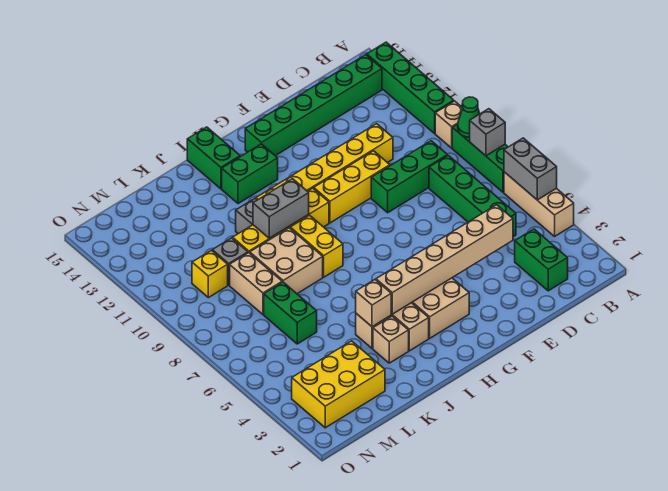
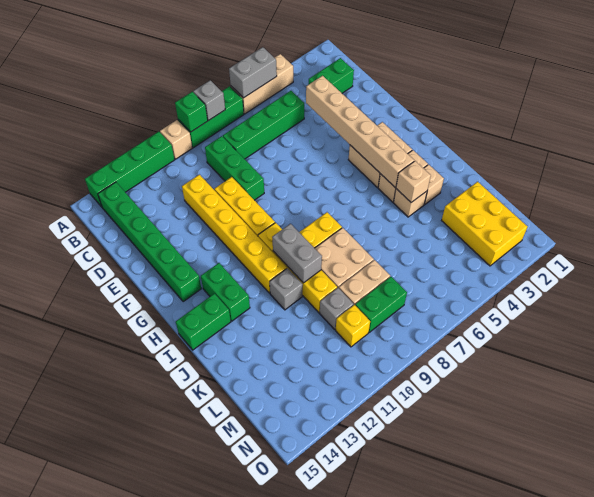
green 1x1 cone [458,97,480,137] -> green 1x1 brick [175,92,208,132]
green 1x2 brick [264,282,317,344] -> green 1x2 brick moved to [355,277,407,332]

